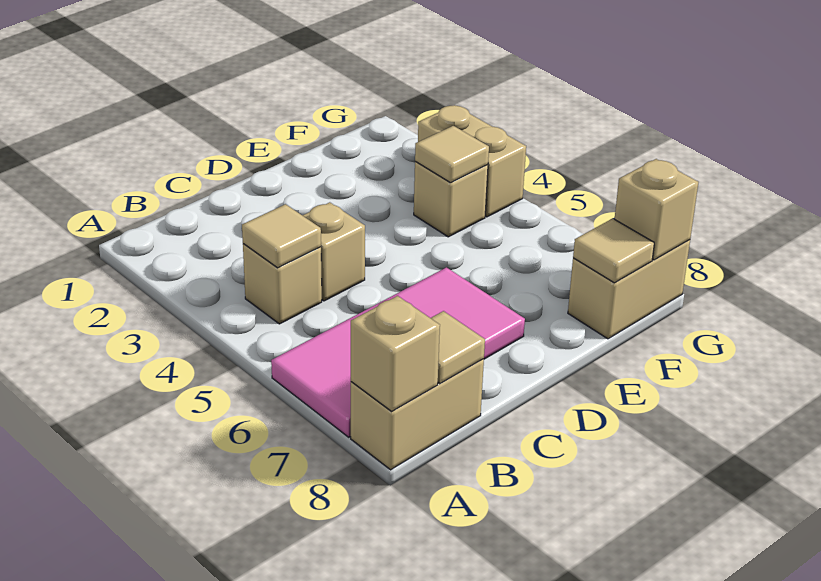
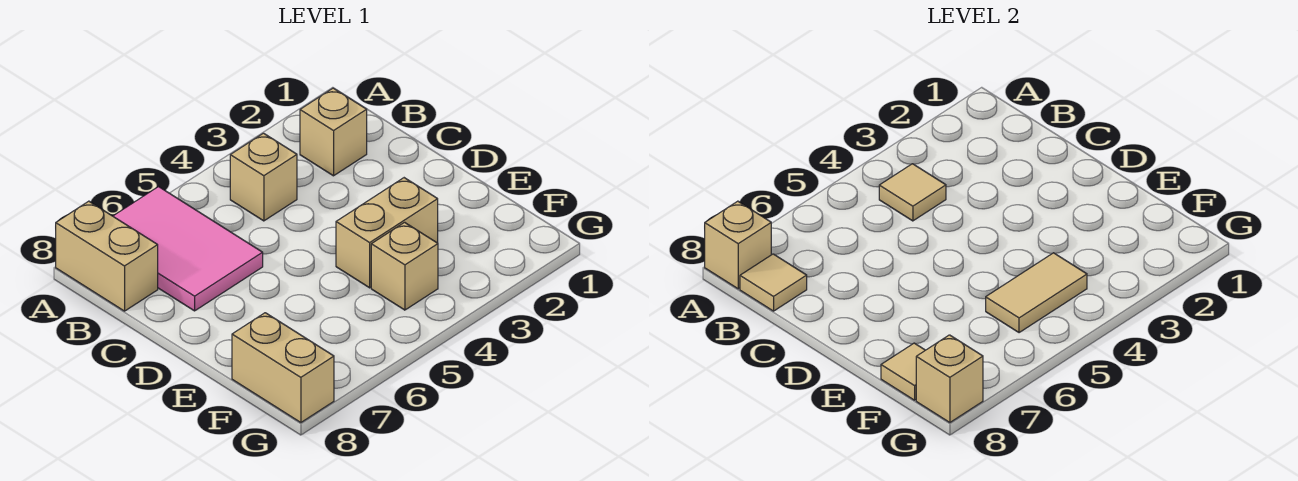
pink 2x4 tile [271,267,525,437] -> pink 2x3 tile [113,187,263,311]
tan 1x1 brick [302,202,365,301] -> tan 1x1 brick moved to [300,88,367,176]
tan 1x1 tile [415,126,489,183] -> tan 1x2 tile [986,253,1087,333]
tan 1x2 brick [418,105,526,217] -> tan 1x2 brick moved to [336,178,438,288]

